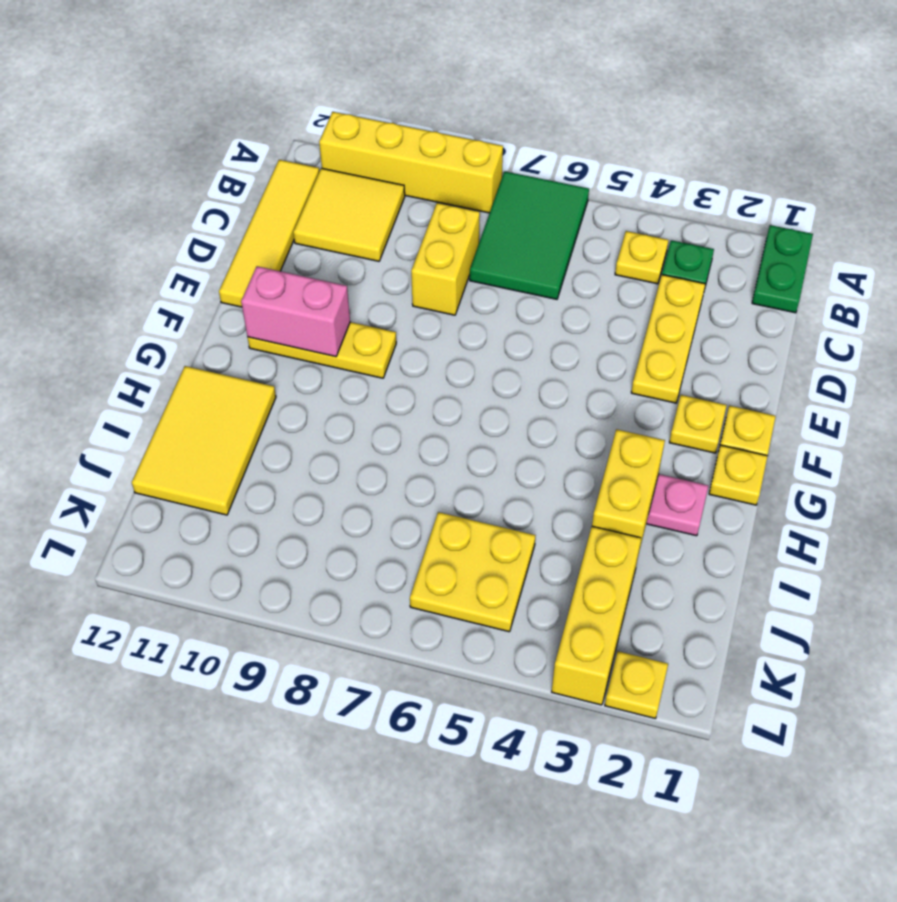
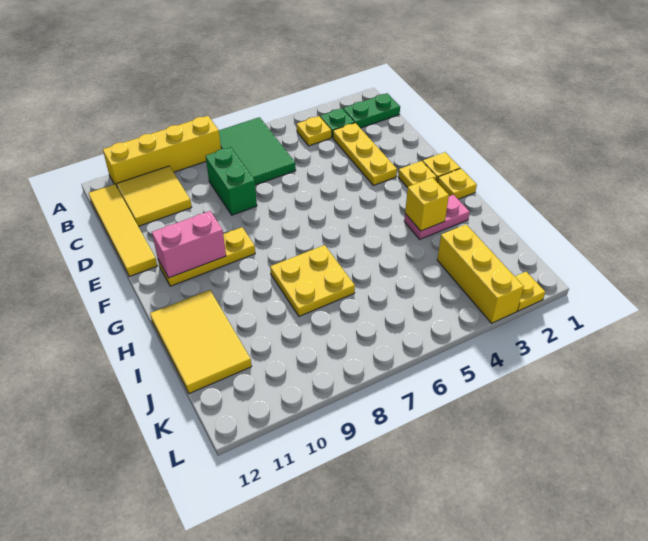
green 1x2 plate [752,225,813,313] -> green 1x2 plate turned to [343,93,400,128]
yellow 1x2 brick [411,203,480,315] -> green 1x2 brick [206,147,257,215]
yellow 1x2 brick [592,429,665,551] -> yellow 1x1 brick [405,178,449,231]
yellow 2x2 plate [410,512,536,632] -> yellow 2x2 plate moved to [270,245,355,316]

